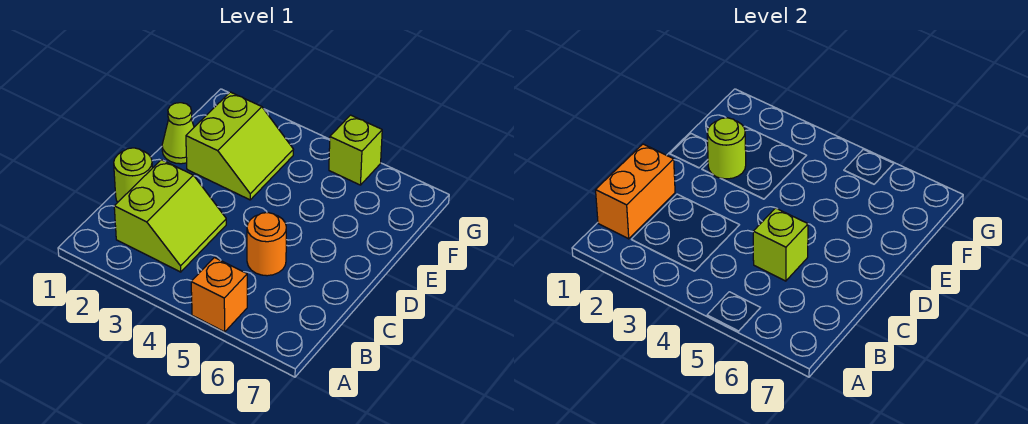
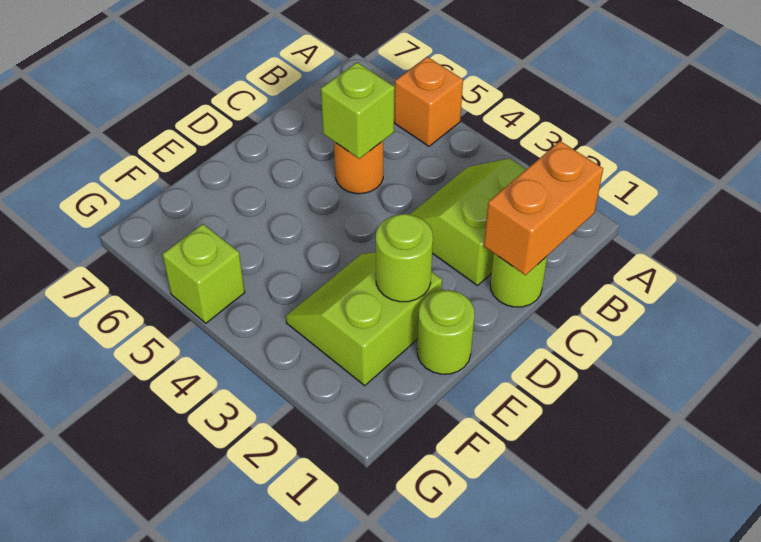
lime 1x1 cone [162,103,194,164] -> lime 1x1 round brick [417,290,475,374]

